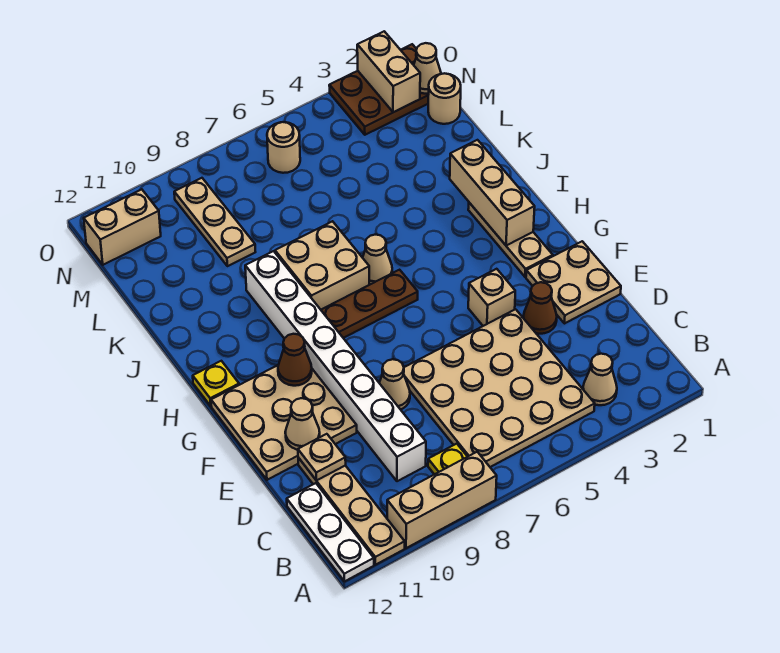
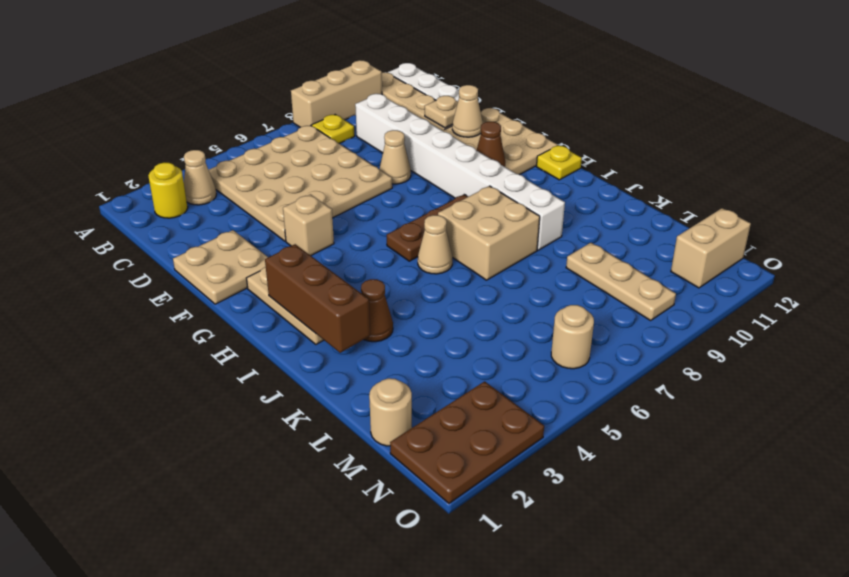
none -> yellow 1x1 round brick [148,163,188,218]
brown 1x1 cone [523,282,557,334] -> brown 1x1 cone moved to [361,279,393,342]
tan 1x3 brick [450,140,535,246] -> brown 1x3 brick [265,244,370,353]
tan 1x1 cone [414,43,441,94] -> none
tan 1x2 brick [357,31,420,112] -> none

